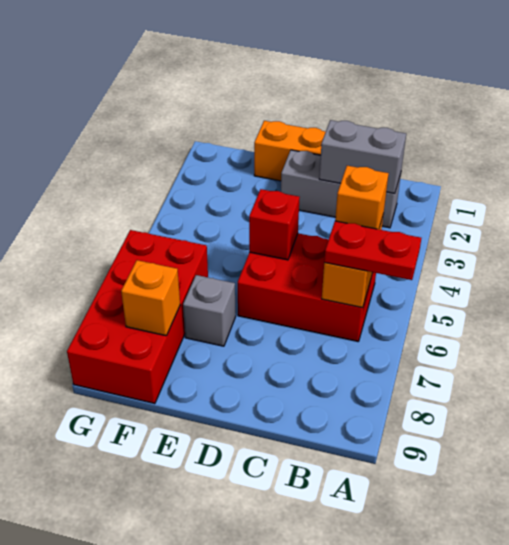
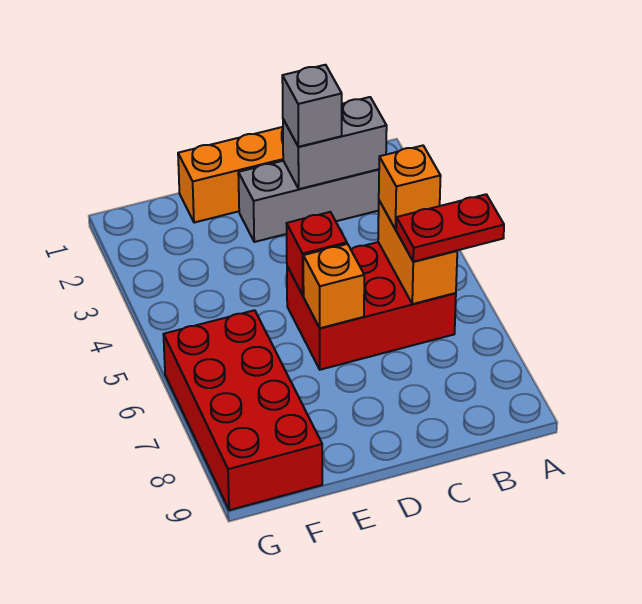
grey 1x1 brick [183,275,236,346] -> grey 1x1 brick moved to [282,65,342,147]
orange 1x1 brick [121,260,180,336] -> orange 1x1 brick moved to [303,244,364,328]

